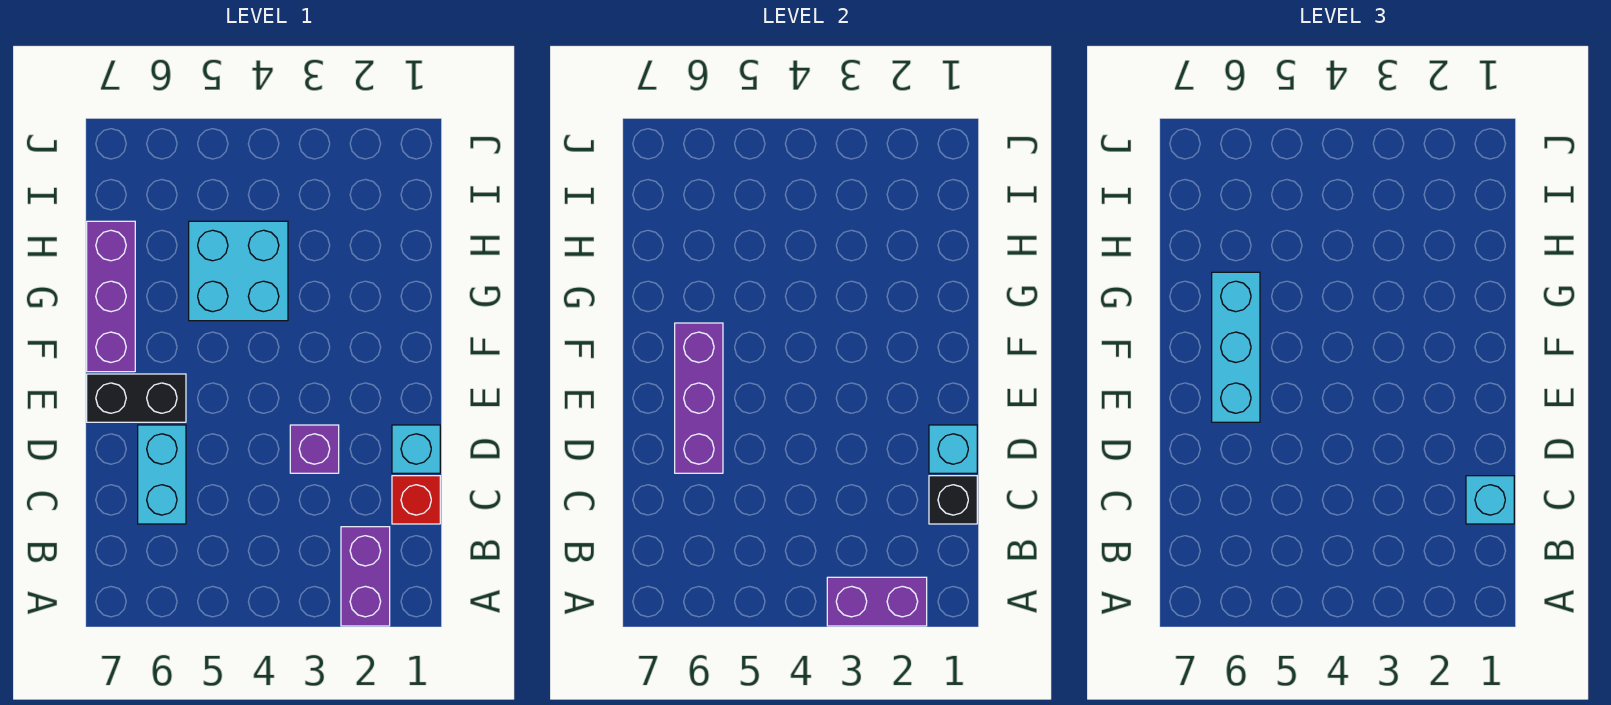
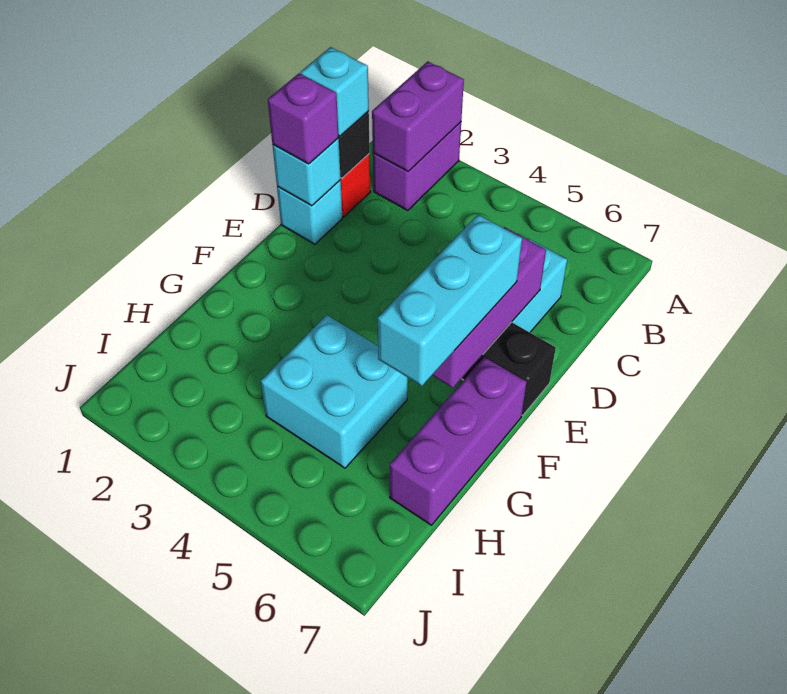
purple 1x2 brick [827,577,927,626] -> purple 1x2 brick turned to [372,61,464,172]
purple 1x1 brick [290,425,339,473] -> purple 1x1 brick moved to [268,73,339,164]

